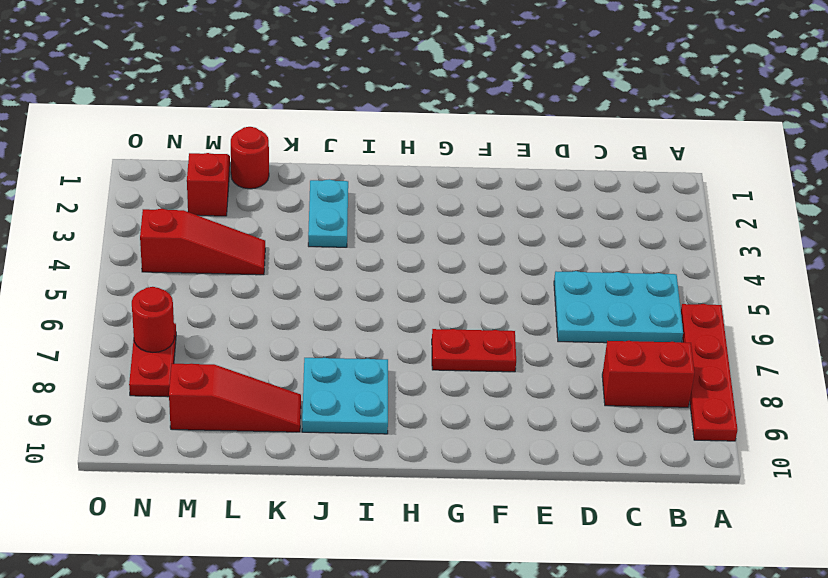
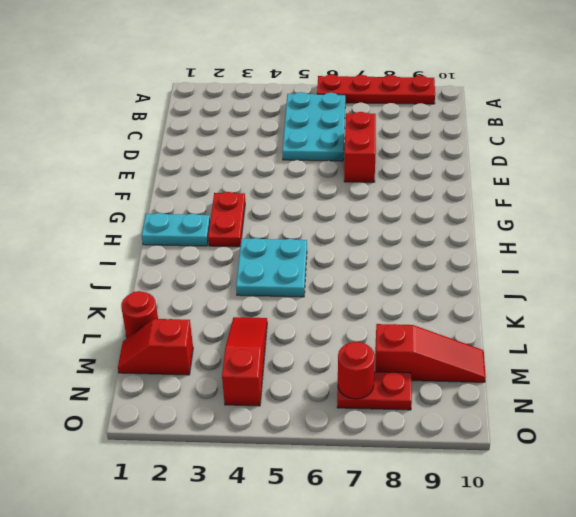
red 1x2 brick [602,341,694,407] -> red 1x2 brick moved to [344,112,376,182]
red 1x2 plate [432,329,516,372] -> red 1x2 plate moved to [208,192,245,247]
cyan 2x2 plate [302,358,388,434] -> cyan 2x2 plate moved to [236,238,307,297]
cyan 1x2 plate [308,179,348,247] -> cyan 1x2 plate moved to [142,213,210,246]
red 1x3 slope [169,364,301,432] -> red 1x3 slope turned to [375,324,486,382]

